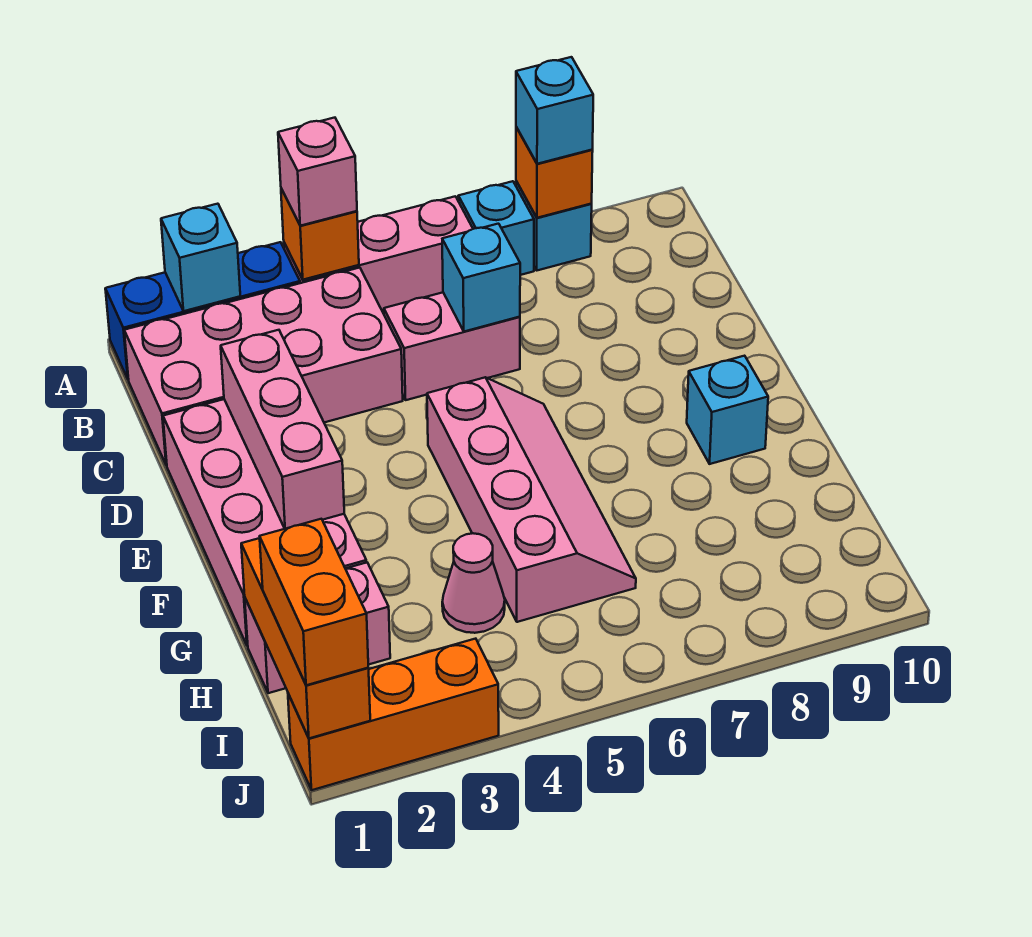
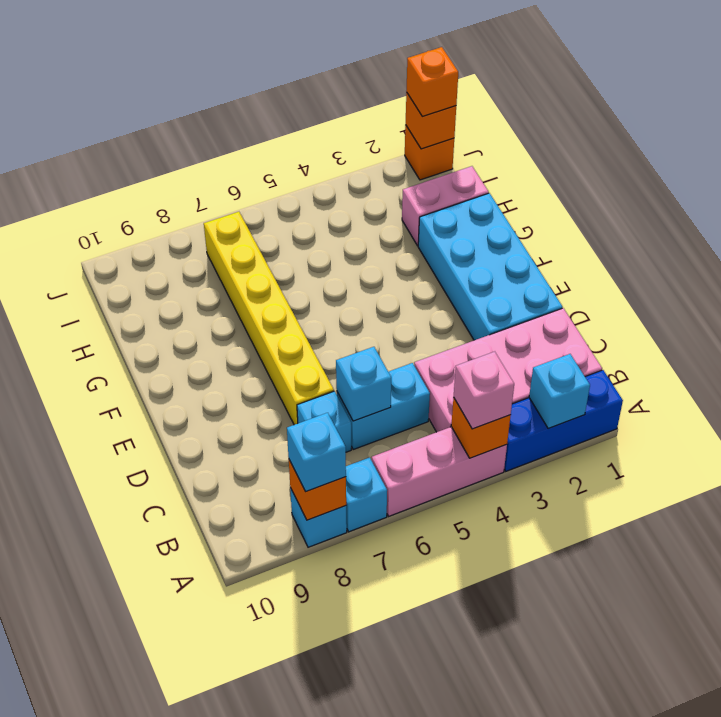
pink 1x2 brick [384,293,520,400] -> cyan 1x2 brick [337,363,430,449]
pink 2x4 brick [163,399,366,646] -> cyan 2x4 brick [418,193,562,340]
pink 1x3 brick [221,330,344,529] -> none
none -> yellow 1x6 brick [204,212,334,425]
pink 2x4 slope [427,377,636,622] -> none
cyan 1x1 brick [687,356,768,464] -> cyan 1x1 brick moved to [297,391,351,452]
orange 1x3 brick [241,538,370,738] -> orange 1x1 brick [406,92,456,149]
pink 1x1 cone [442,533,505,633] -> none
orange 1x2 brick [260,519,368,685] -> orange 1x1 brick [406,47,458,117]
orange 1x3 brick [288,639,499,790] -> orange 1x1 brick [405,125,454,180]

